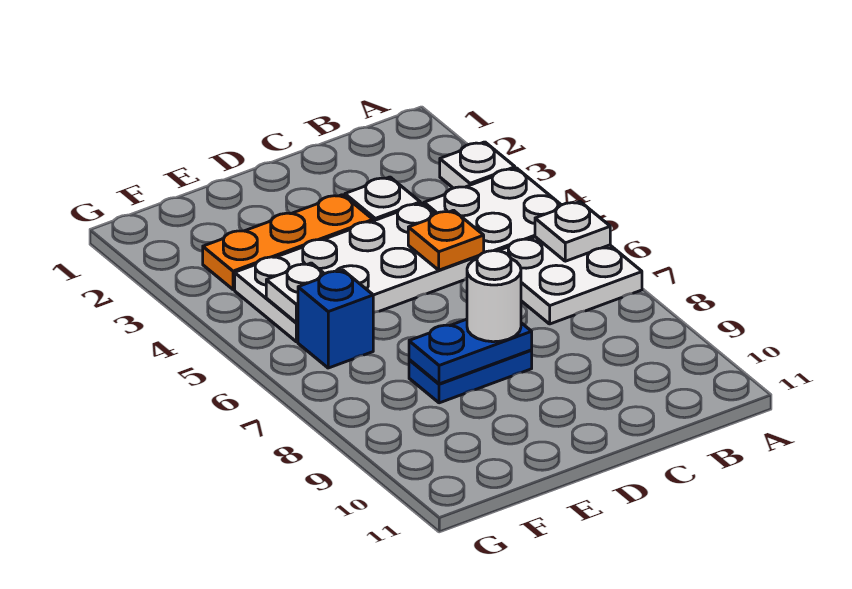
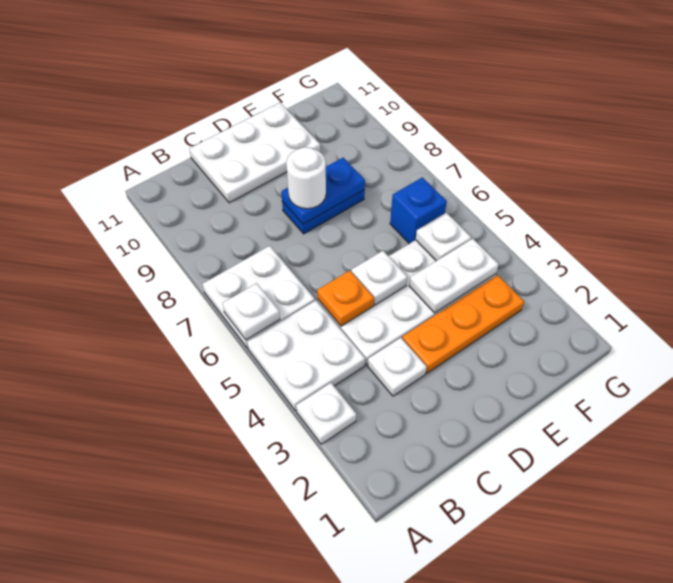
none -> white 2x3 plate [189,103,320,203]
none -> white 1x1 plate [351,251,407,305]
none -> white 1x2 plate [409,238,499,313]

